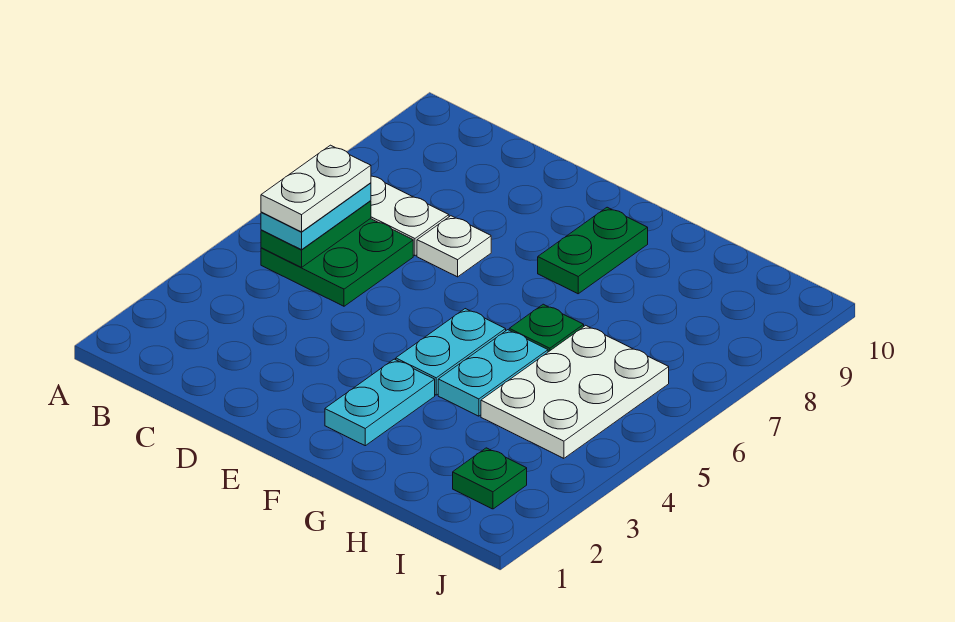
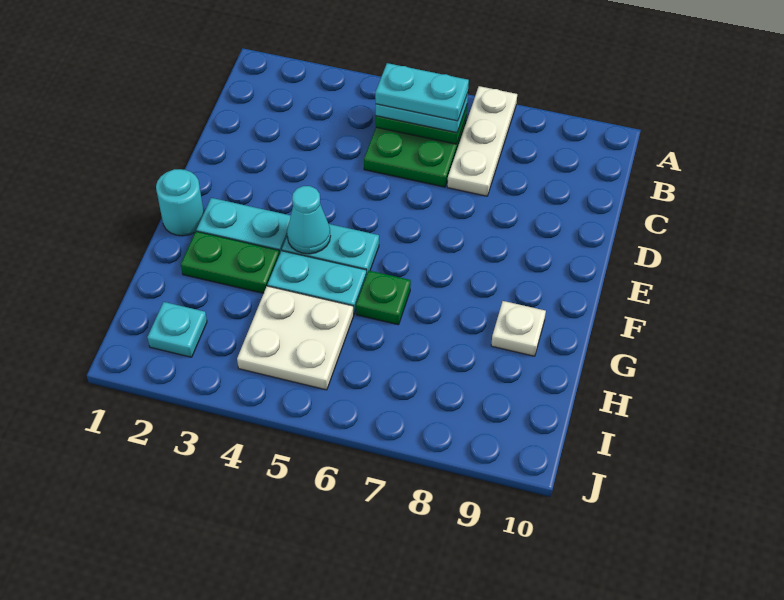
white 1x2 plate [261,145,371,232] -> cyan 1x2 plate [375,63,469,121]
white 1x1 plate [417,216,491,277] -> white 1x1 plate moved to [491,301,546,356]
none -> cyan 1x1 round brick [156,169,204,236]
none -> cyan 1x1 cone [287,186,330,254]
green 1x2 plate [538,207,648,294] -> green 1x2 plate moved to [181,231,280,293]
white 2x3 plate [481,325,669,458] -> white 2x2 plate [237,286,354,390]
green 1x1 plate [453,448,527,509] -> cyan 1x1 plate [147,302,207,357]

